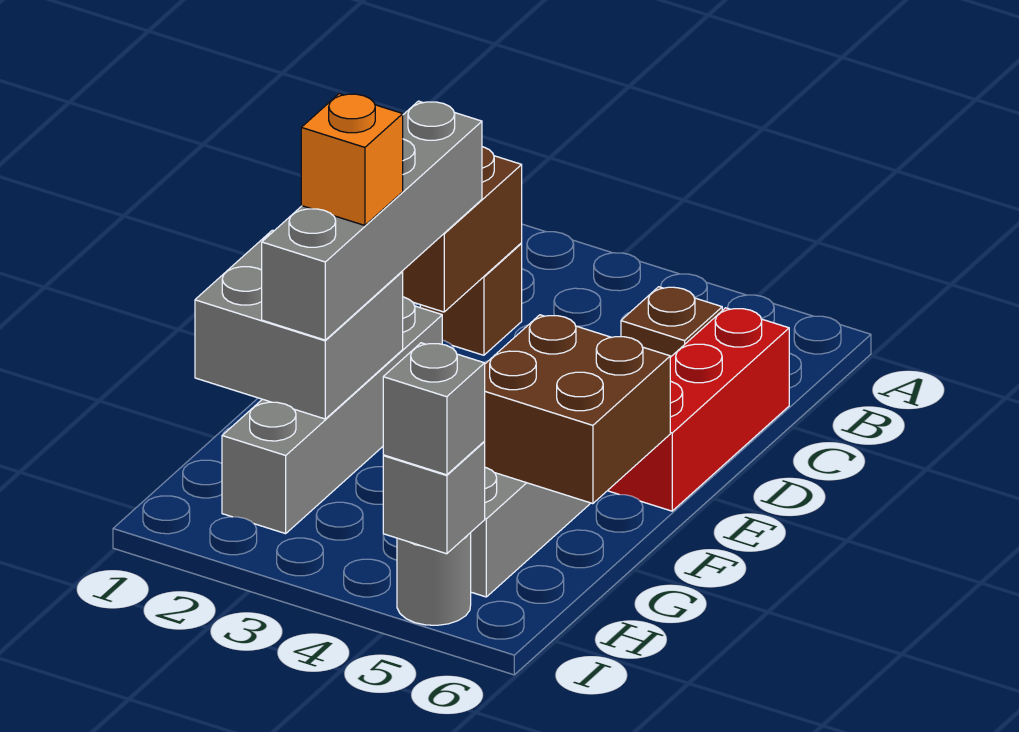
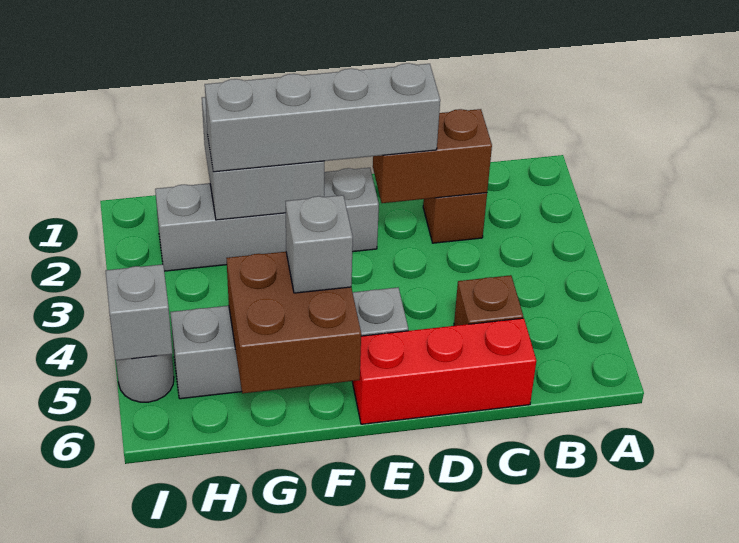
orange 1x1 brick [301,94,403,225] -> none
grey 1x1 brick [383,343,485,475] -> grey 1x1 brick moved to [285,195,353,293]

